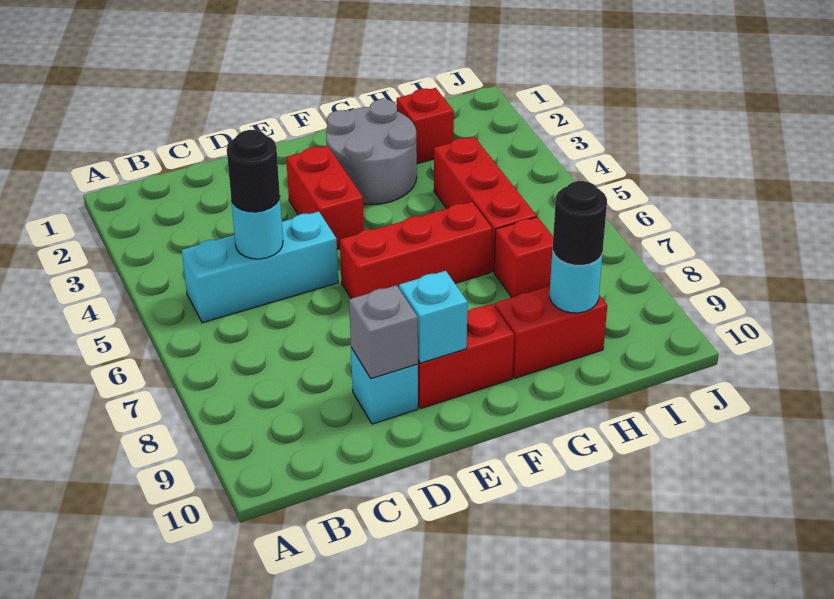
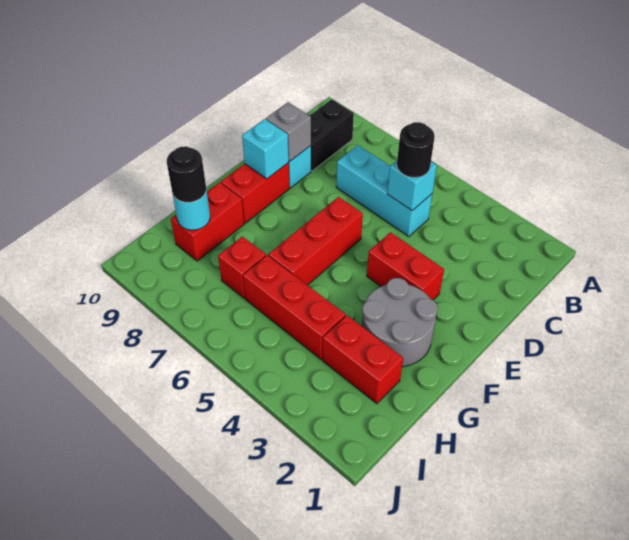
cyan 1x3 brick [182,211,338,323] -> cyan 1x3 brick turned to [336,145,432,237]
none -> black 1x2 brick [309,99,354,171]
cyan 1x1 round brick [231,197,283,259] -> cyan 1x1 brick [387,161,437,211]
red 1x1 brick [397,88,454,164] -> red 1x2 brick [323,316,403,404]

